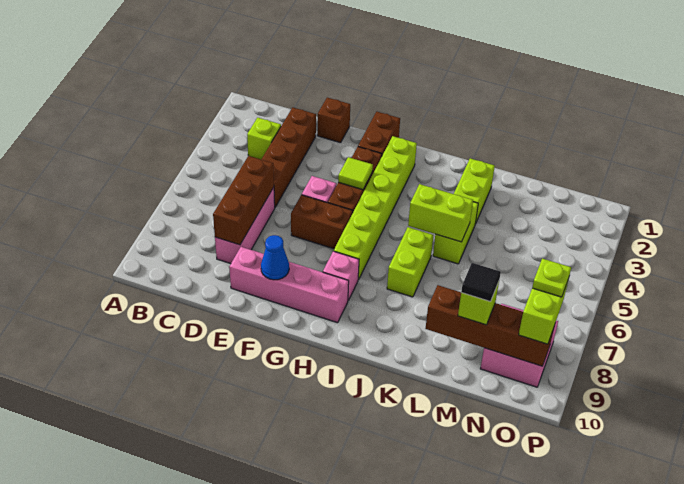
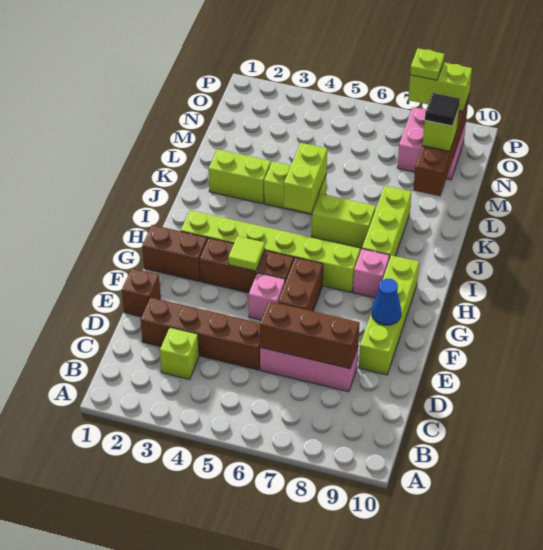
pink 1x4 brick [229,247,349,323] -> lime 1x4 brick [359,255,419,375]
none -> lime 1x3 brick [362,186,411,259]

